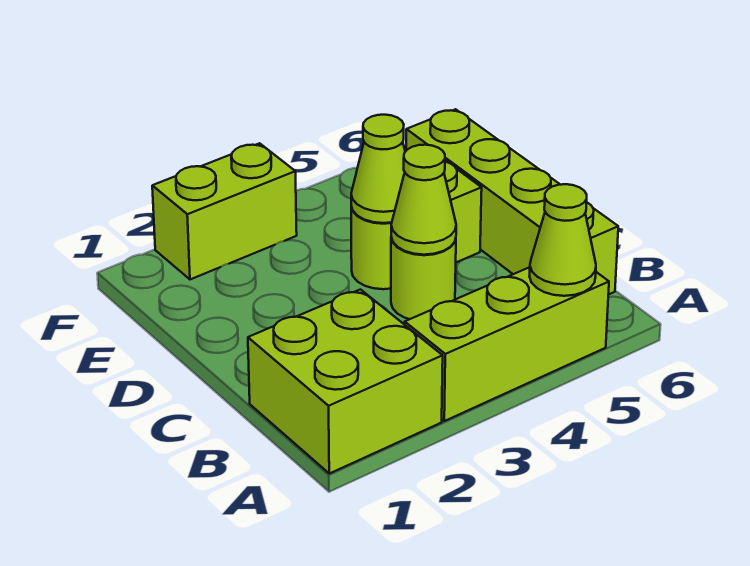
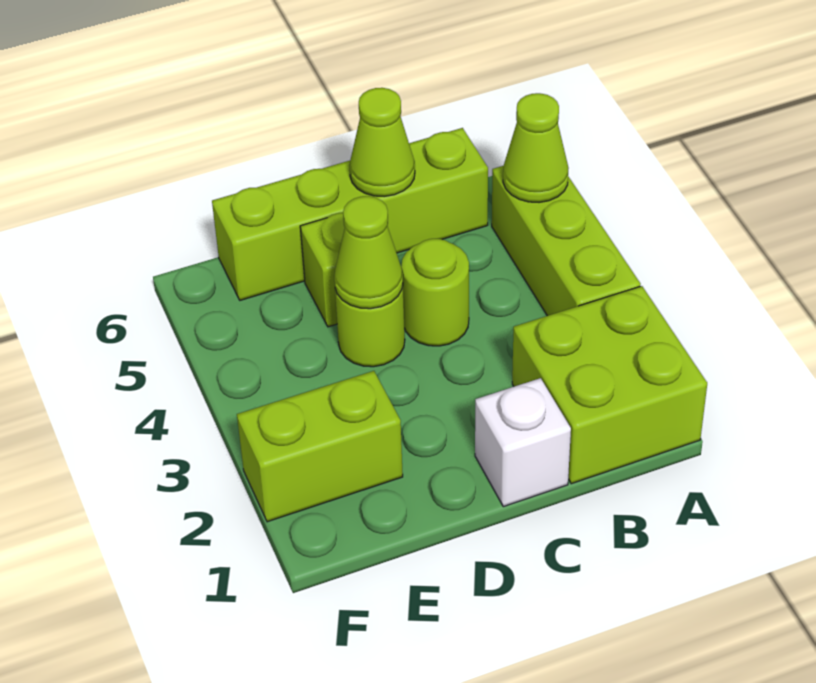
none -> white 1x1 brick [475,378,571,507]
lime 1x1 cone [391,145,456,255] -> lime 1x1 cone moved to [350,88,415,197]
lime 1x2 brick [152,143,297,279] -> lime 1x2 brick turned to [237,371,403,522]

